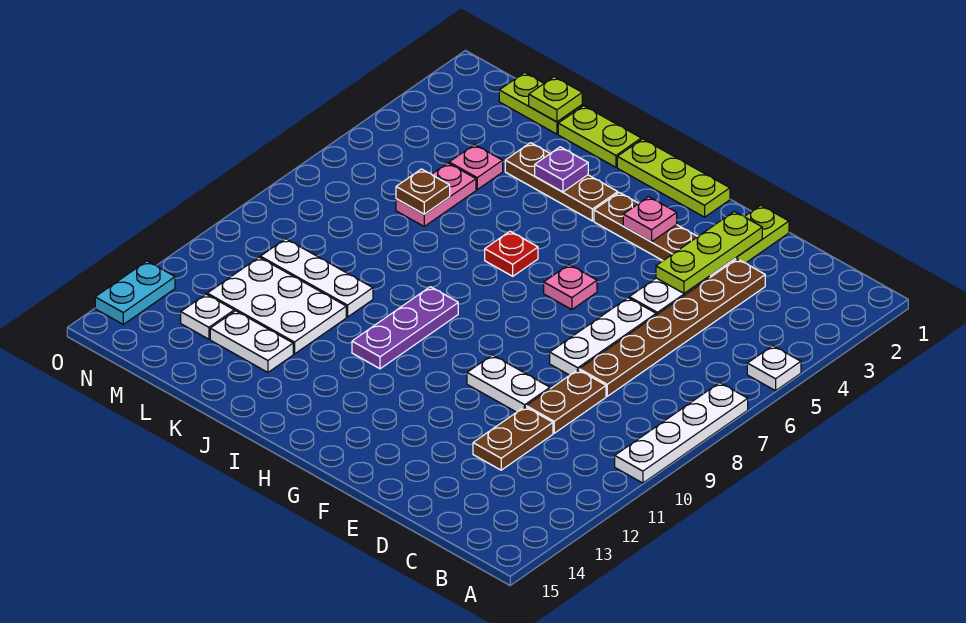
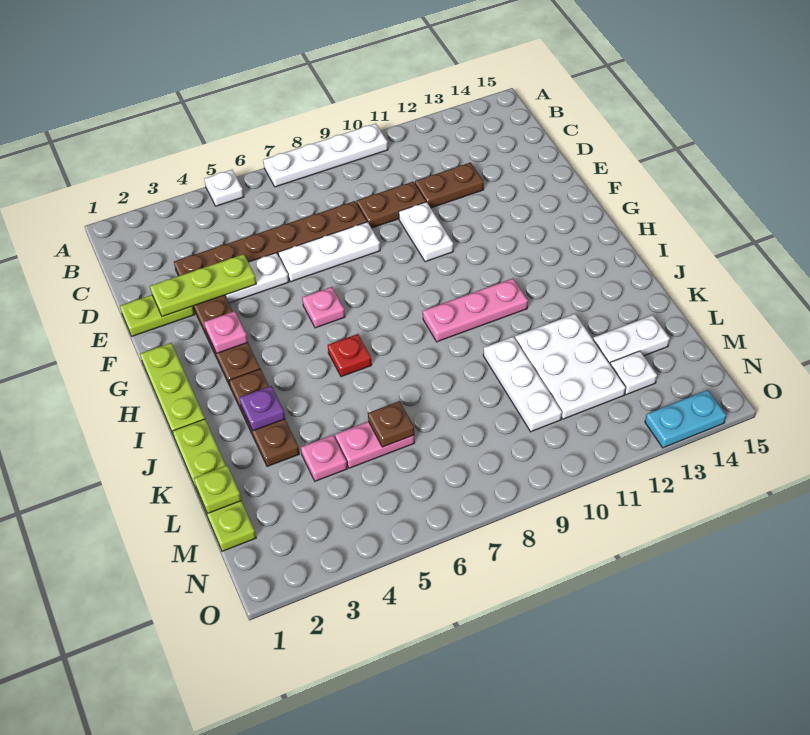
purple 1x3 plate [352,287,458,369] -> pink 1x3 plate [423,279,528,342]
white 1x2 plate [210,311,293,372] -> white 1x2 plate turned to [593,315,670,363]

